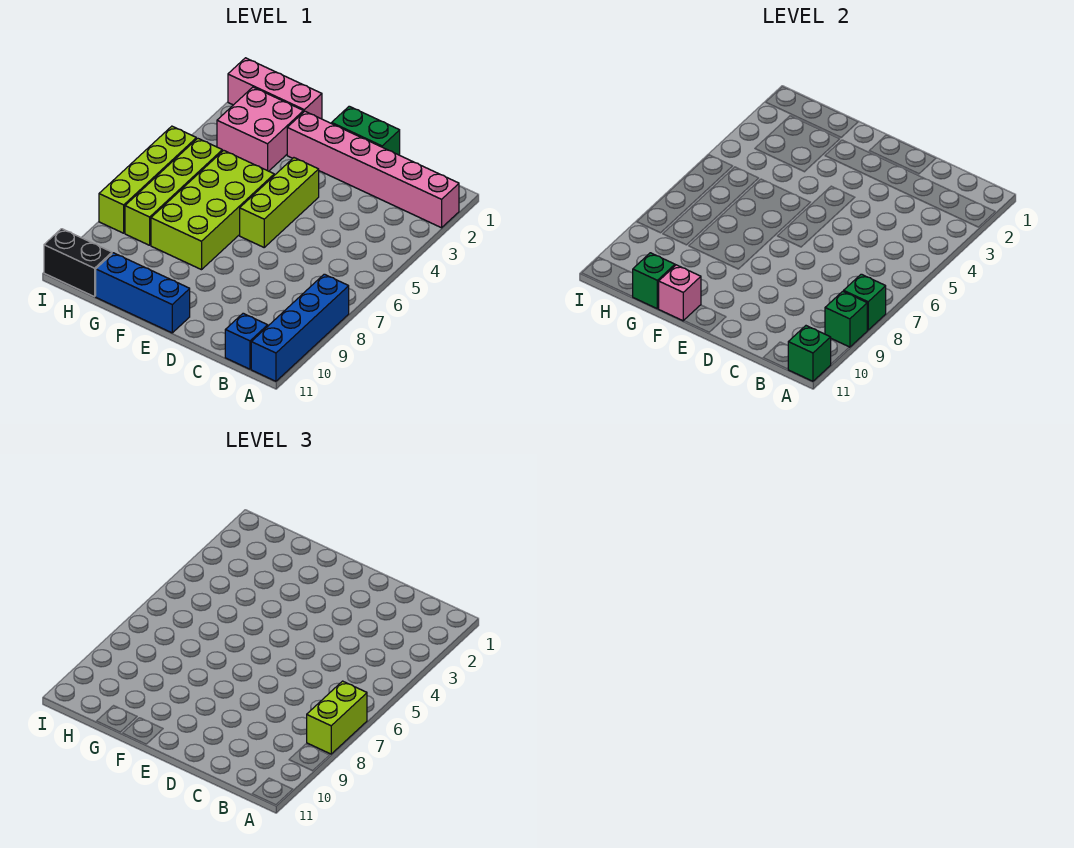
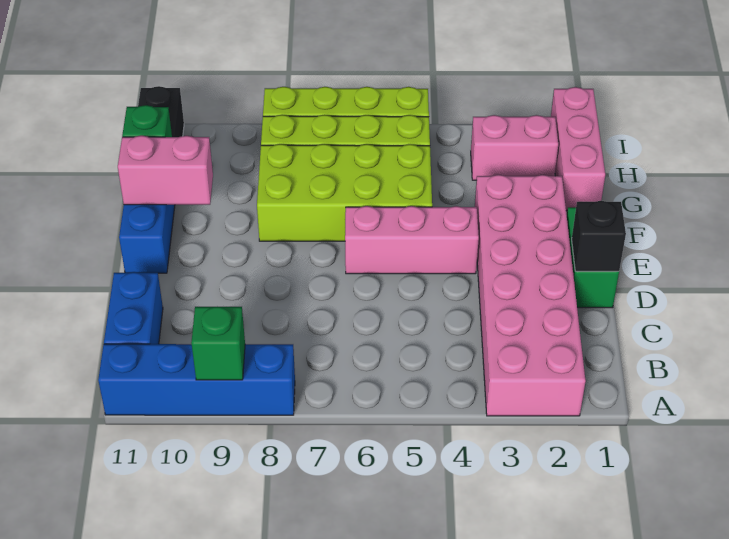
pink 1x6 brick [287,111,459,228] -> pink 2x6 brick [475,175,586,416]
lime 1x2 brick [307,681,367,754] -> none
green 1x1 brick [844,274,886,330] -> none
green 1x1 brick [788,326,831,381] -> none
blue 1x1 brick [225,313,268,369] -> blue 1x2 brick [104,272,163,344]
none -> black 1x1 brick [572,201,626,271]
lime 1x3 brick [240,158,319,247] -> pink 1x3 brick [345,206,479,274]
pink 1x1 brick [659,265,701,321] -> pink 1x2 brick [118,135,213,205]
pink 2x2 brick [217,87,304,171] -> pink 1x2 brick [471,115,558,180]

